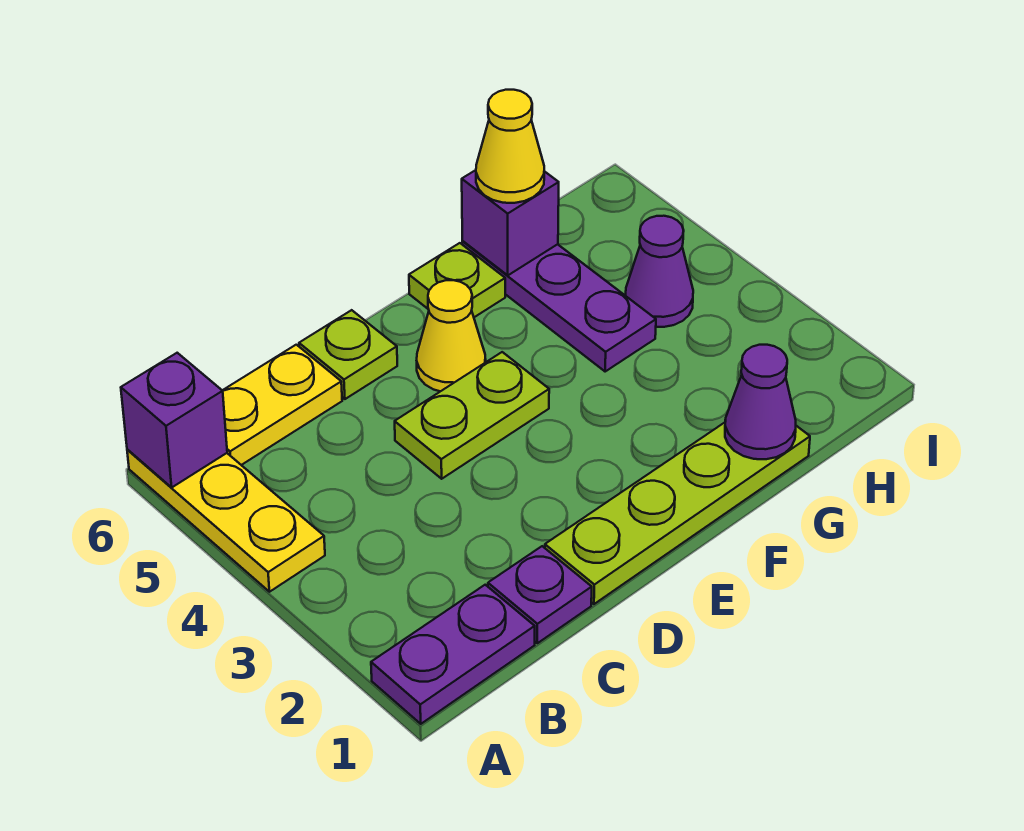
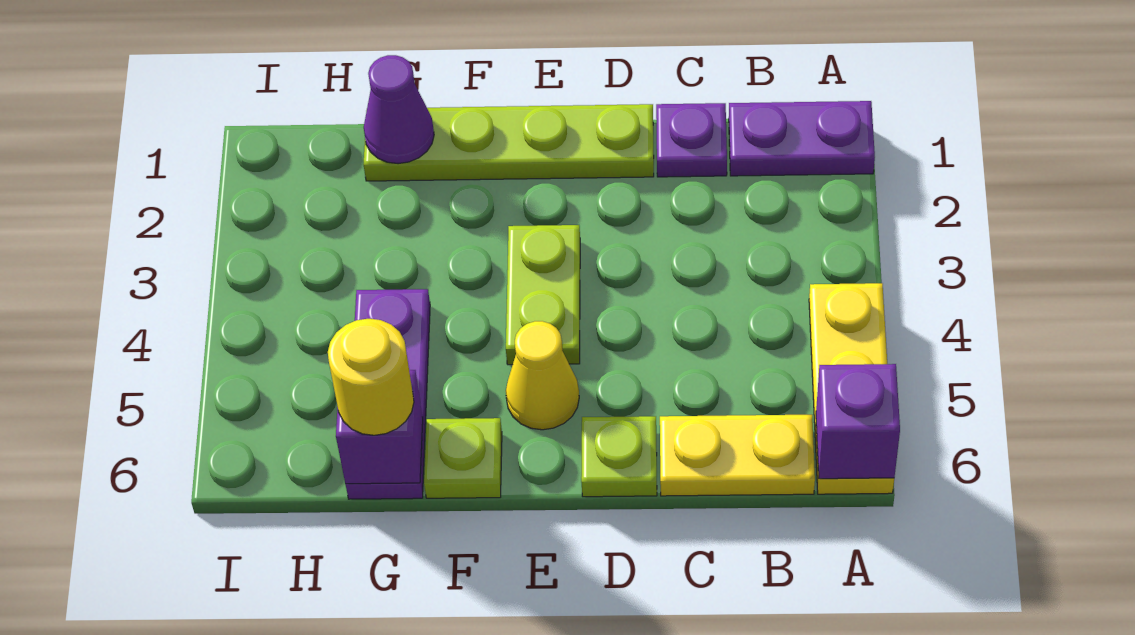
lime 1x2 plate [395,352,549,479] -> lime 1x2 plate turned to [506,225,580,365]
yellow 1x1 cone [476,90,544,203] -> yellow 1x1 round brick [328,319,414,435]
purple 1x1 cone [626,216,693,327] -> none

